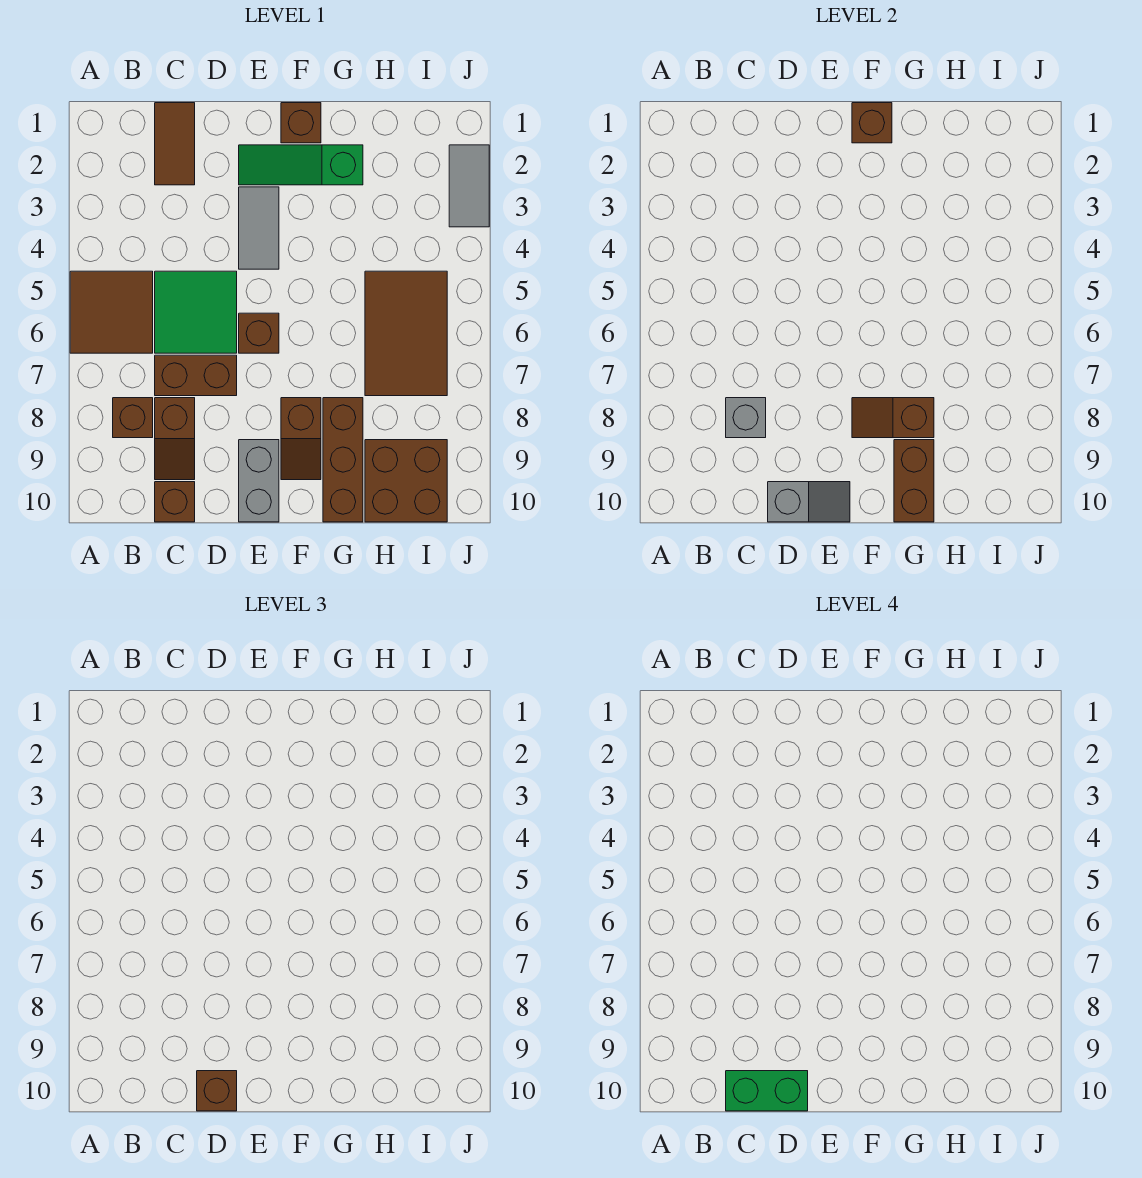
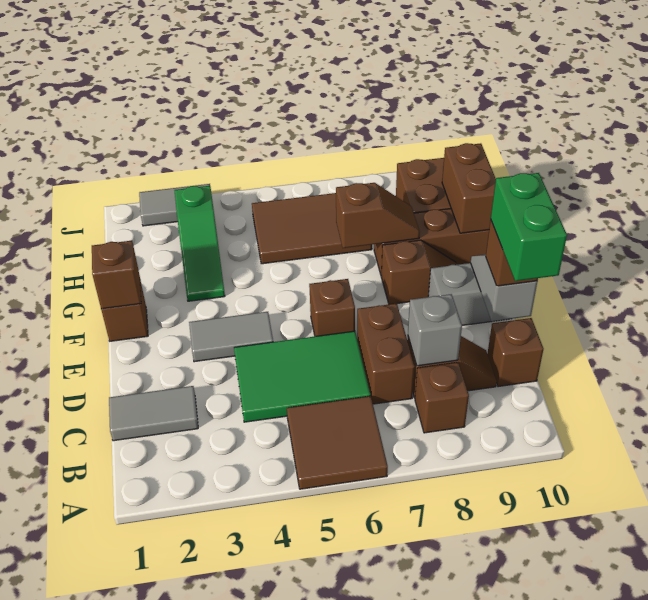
brown 1x2 tile [155,103,195,185] -> grey 1x2 tile [109,386,198,441]
green 2x2 tile [155,271,237,353] -> green 2x3 tile [234,331,371,422]
green 1x3 slope [239,145,363,185] -> green 1x3 slope moved to [174,186,225,301]
brown 1x2 slope [852,398,934,438] -> brown 1x2 slope turned to [336,183,420,248]
brown 1x2 brick [894,440,934,522] -> brown 1x2 brick turned to [442,143,496,233]

